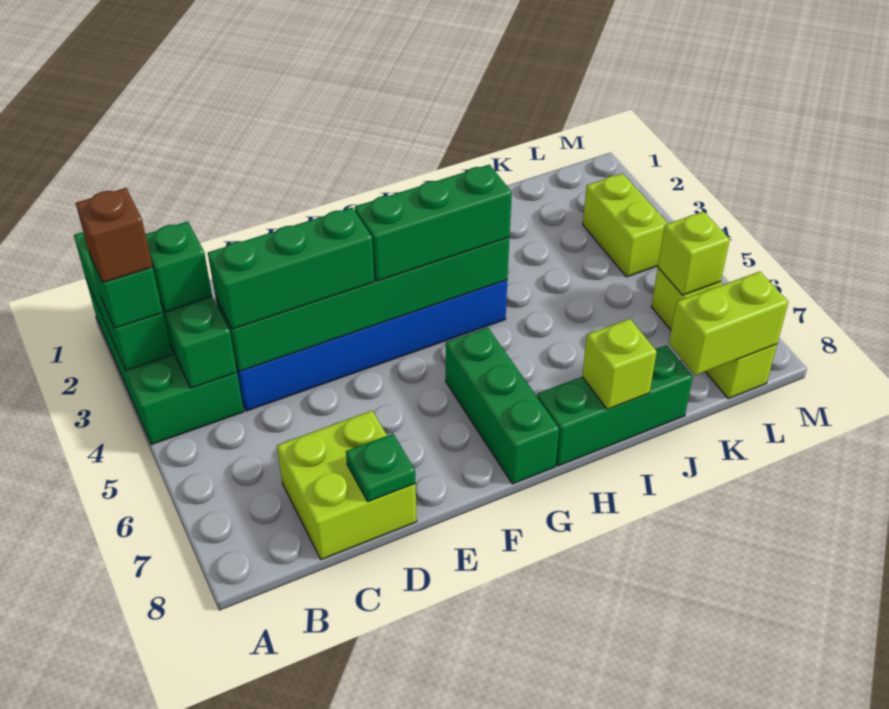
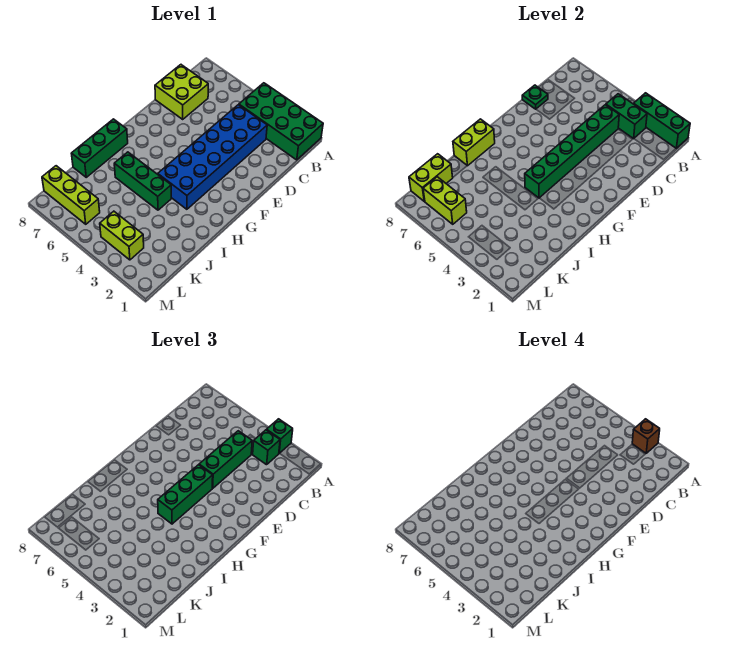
green 1x3 brick [446,328,559,484] -> green 1x3 brick moved to [114,152,171,210]
lime 1x1 brick [582,319,657,409] -> lime 1x2 brick [453,119,495,166]
lime 1x1 brick [658,212,730,295] -> lime 1x2 brick [423,177,467,224]

